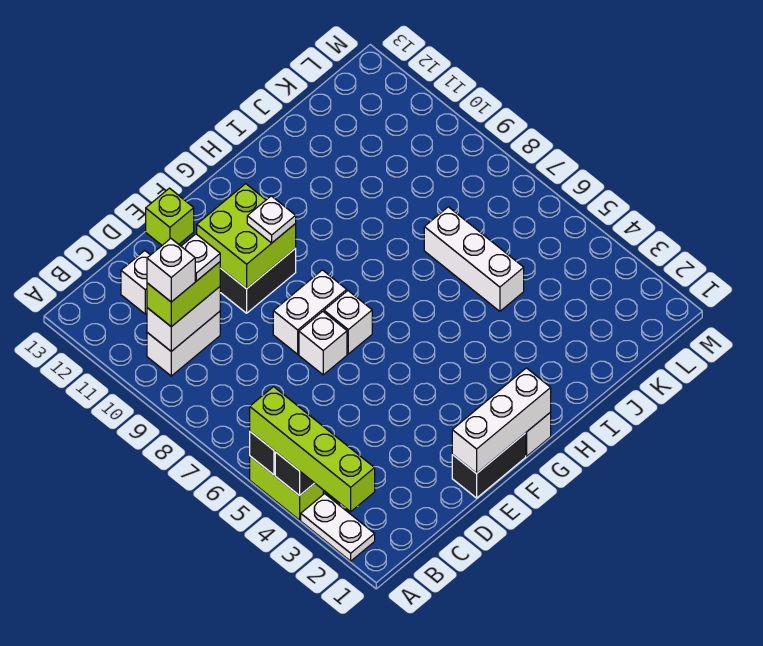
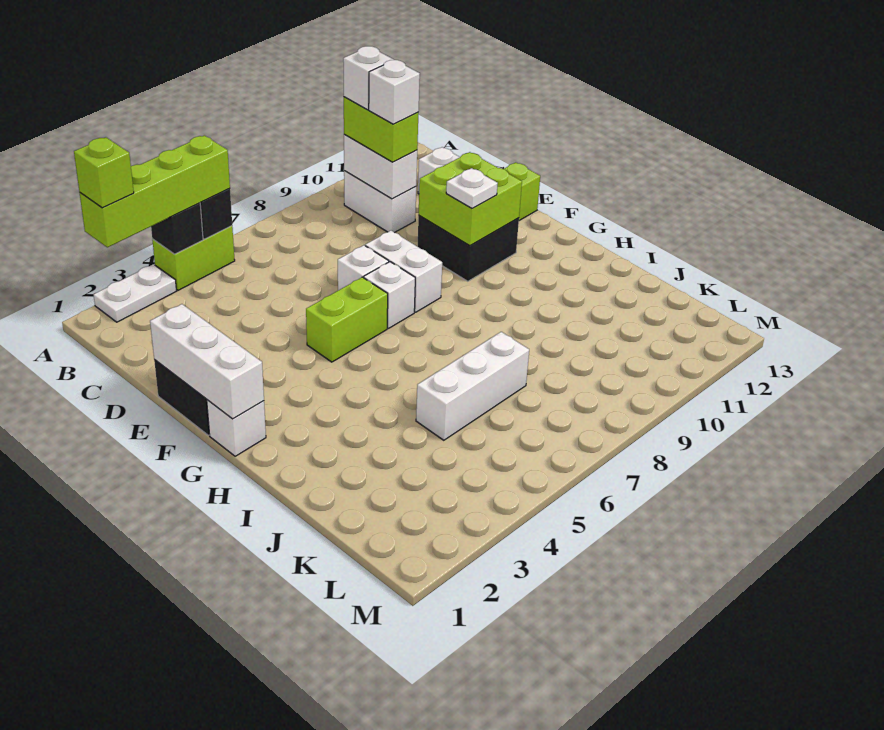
none -> lime 1x1 brick [74,137,134,208]
white 1x1 plate [181,234,220,281] -> white 1x1 brick [369,60,420,124]
none -> lime 1x2 brick [306,277,388,362]

